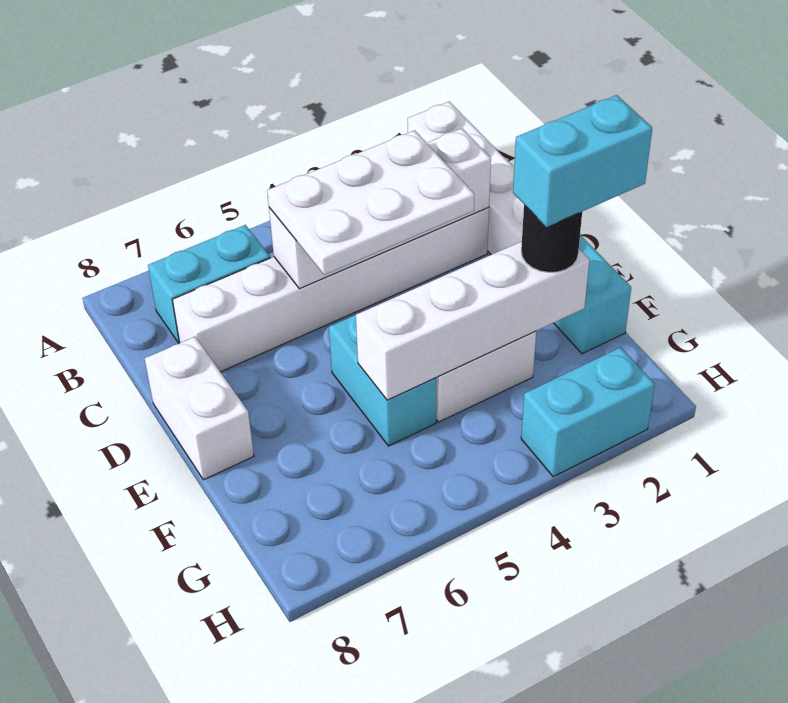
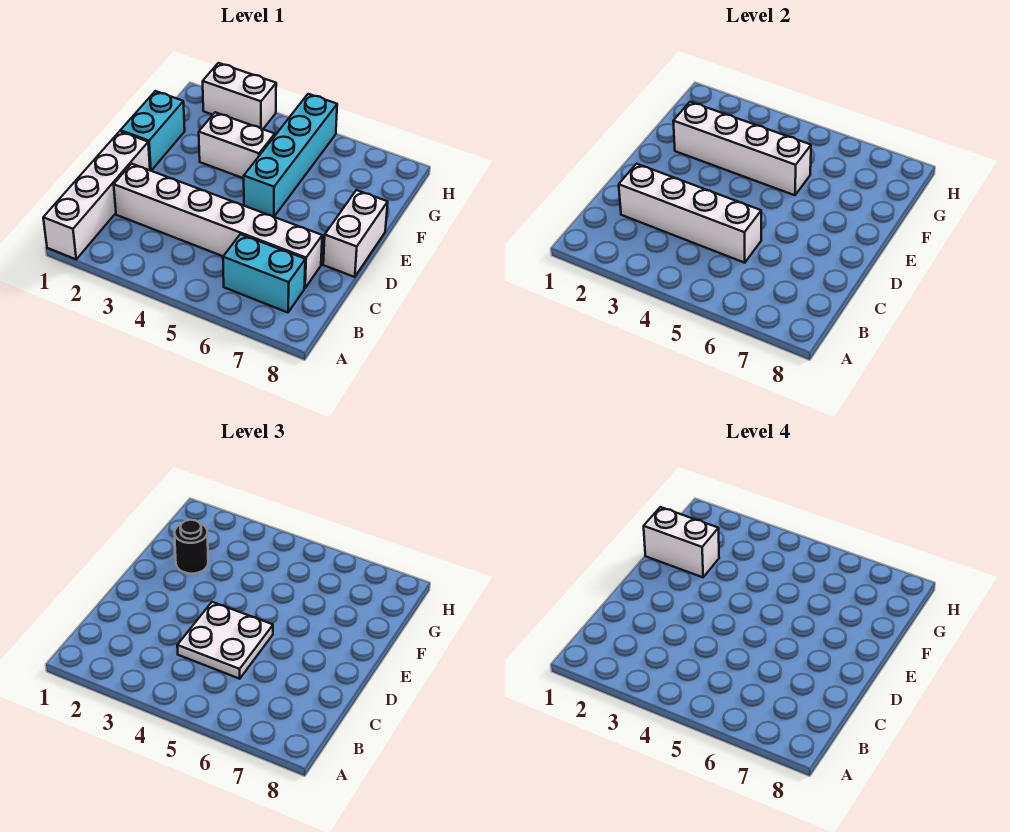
white 2x3 plate [267,130,475,275] -> white 2x2 plate [177,602,273,679]
cyan 1x2 brick [329,315,436,446] -> cyan 1x4 brick [244,94,337,217]
cyan 1x2 brick [513,95,652,227] -> white 1x2 brick [644,507,719,577]
cyan 1x2 brick [521,347,655,477] -> white 1x2 brick [203,63,276,129]

